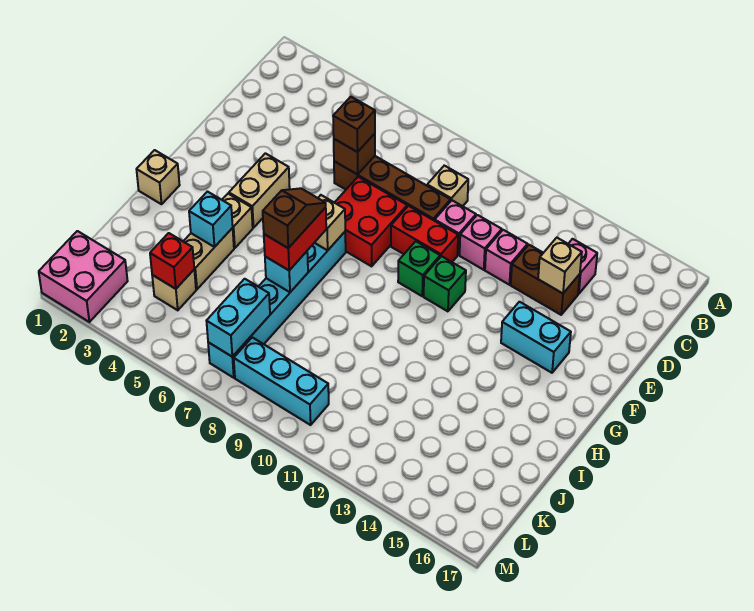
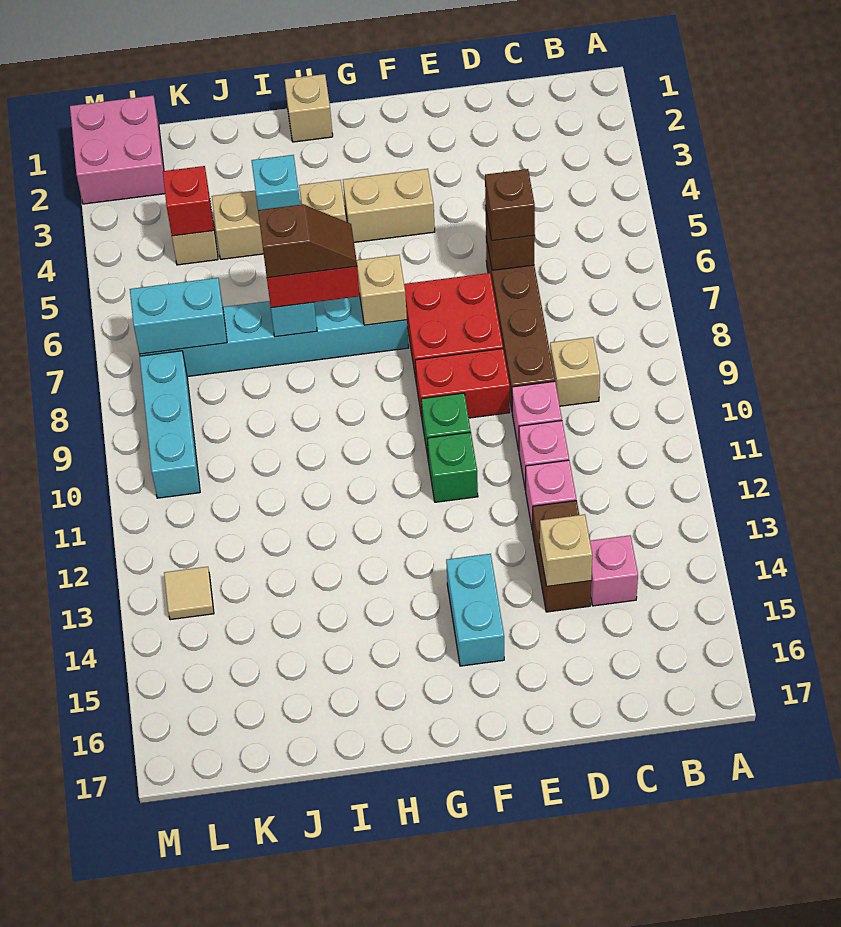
red 1x2 brick [391,206,458,262] -> red 1x2 brick turned to [415,349,510,423]
none -> tan 1x1 tile [164,567,214,620]

